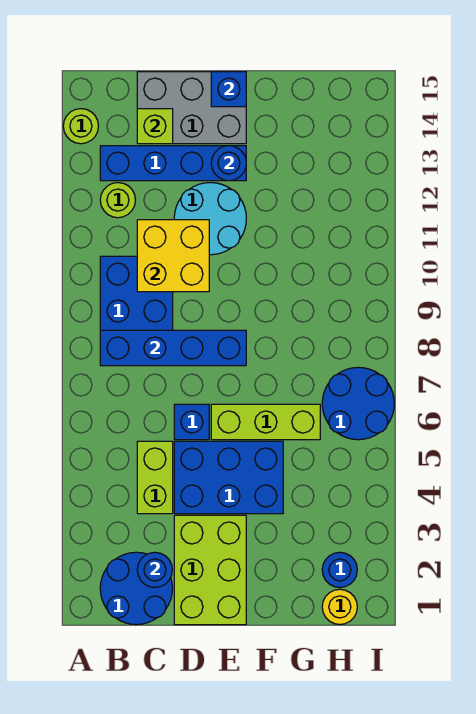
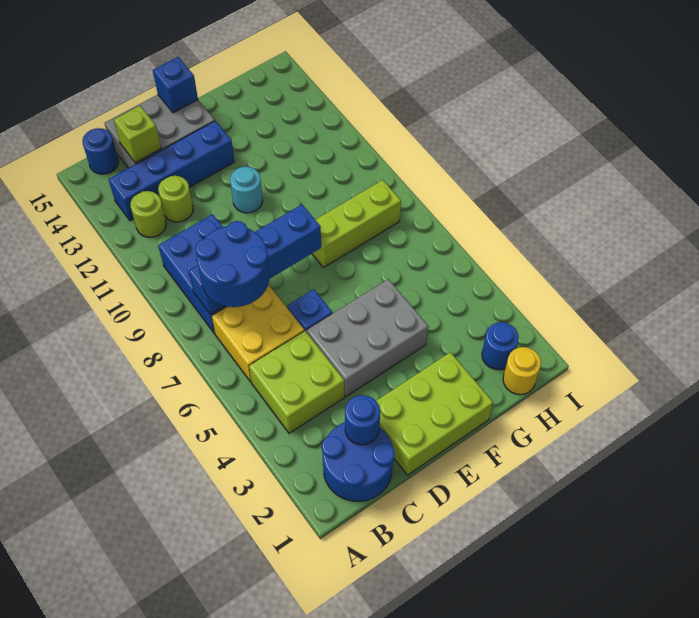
lime 1x1 round brick [63,109,98,144] -> lime 1x1 round brick moved to [158,176,193,222]
lime 1x2 brick [137,441,173,514] -> lime 2x2 brick [249,331,344,433]
yellow 2x2 brick [137,220,209,292] -> yellow 2x2 brick moved to [211,284,304,382]
lime 2x3 brick [174,515,246,625] -> lime 2x3 brick turned to [376,352,493,475]
blue 2x3 brick [174,441,283,514] -> grey 2x3 brick [307,279,428,397]
cyan 2x2 round brick [174,183,246,255] -> cyan 1x1 round brick [230,167,263,213]
lime 1x3 brick [211,404,320,440] -> lime 1x3 brick moved to [312,180,401,268]
blue 1x1 round brick [211,146,246,181] -> blue 1x1 round brick moved to [83,128,119,174]
blue 2x2 round brick [322,367,394,440] -> blue 2x2 round brick moved to [195,221,270,307]

